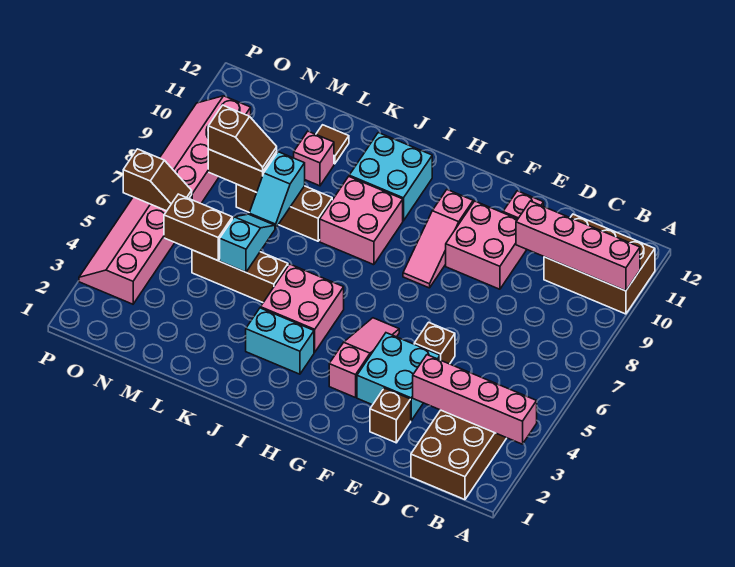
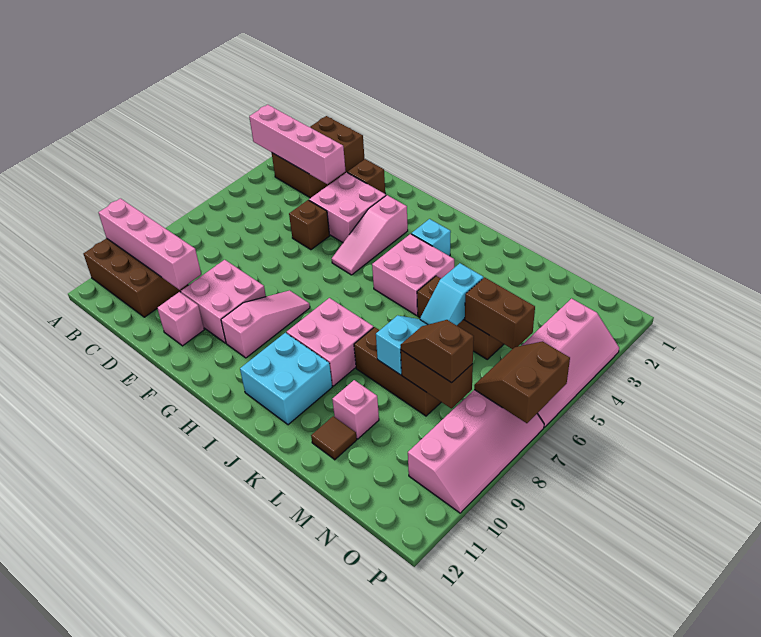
cyan 2x2 brick [357,333,440,421] -> pink 2x2 brick [309,172,386,243]
cyan 1x2 brick [246,308,314,374] -> cyan 1x1 brick [411,219,451,256]
brown 1x2 slope [123,149,192,211] -> brown 2x2 slope [474,342,570,423]

